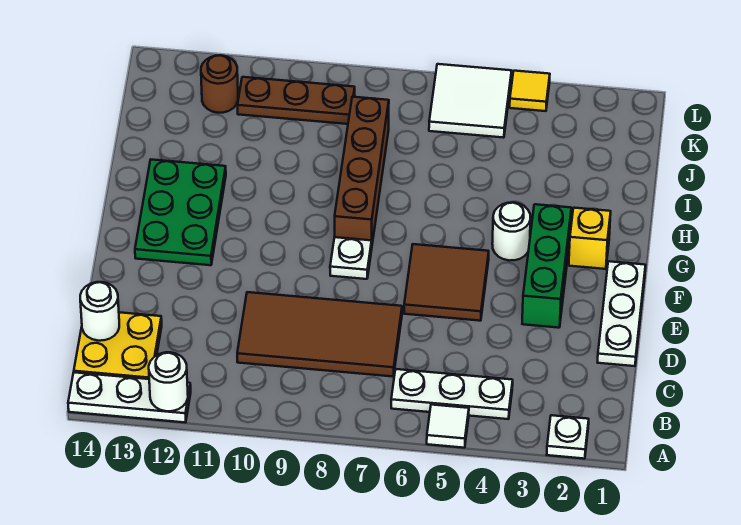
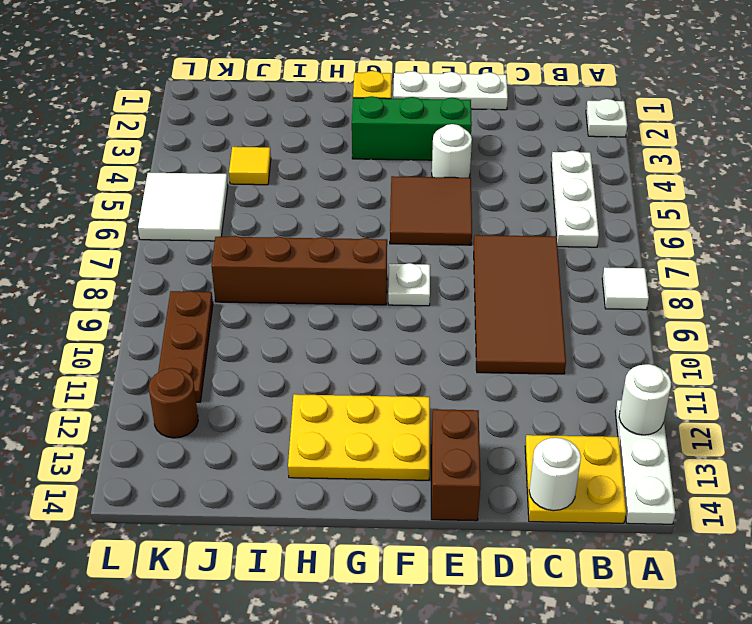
white 1x1 tile [427,405,469,448] -> white 1x1 tile moved to [602,267,649,310]
none -> brown 1x2 brick [431,409,481,521]
green 2x3 plate [135,160,226,265] -> yellow 2x3 plate [288,394,430,480]
white 1x1 round brick [492,202,531,261] -> white 1x1 round brick moved to [432,124,472,178]
yellow 1x1 tile [510,71,550,111] -> yellow 1x1 tile moved to [229,147,271,185]

